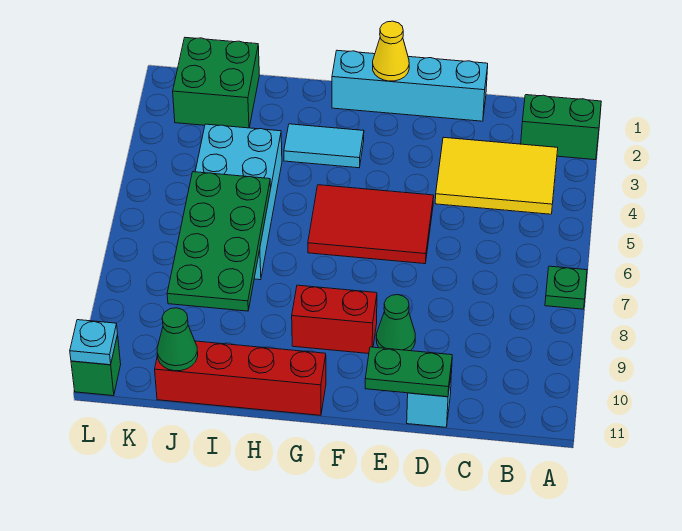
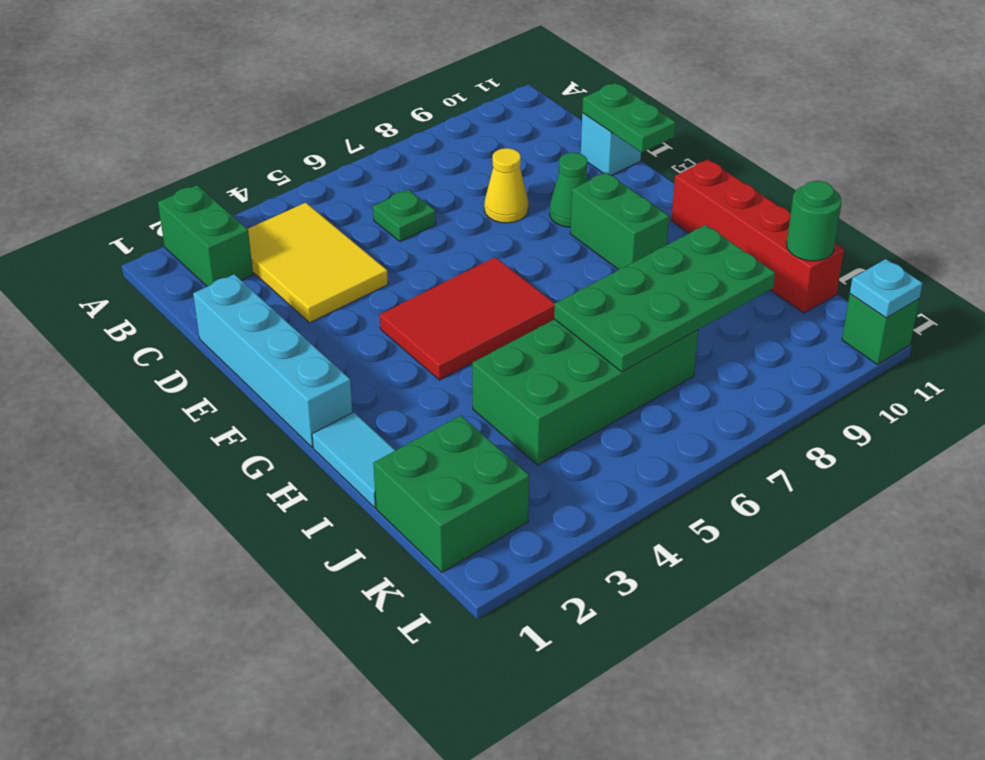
green 1x1 plate [545,266,587,309] -> green 1x1 plate moved to [373,190,436,242]
red 2x3 tile [308,185,434,264] -> red 2x3 tile turned to [380,257,555,380]
yellow 1x1 cone [373,21,409,81] -> yellow 1x1 cone moved to [484,148,528,223]
red 1x2 brick [292,285,377,354] -> green 1x2 brick [570,172,669,270]
cyan 1x2 tile [284,124,364,168] -> cyan 1x2 tile moved to [312,412,395,507]
cyan 2x4 brick [195,124,282,280] -> green 2x4 brick [472,319,698,465]
green 1x1 cone [157,308,198,371] -> green 1x1 round brick [787,181,842,261]

